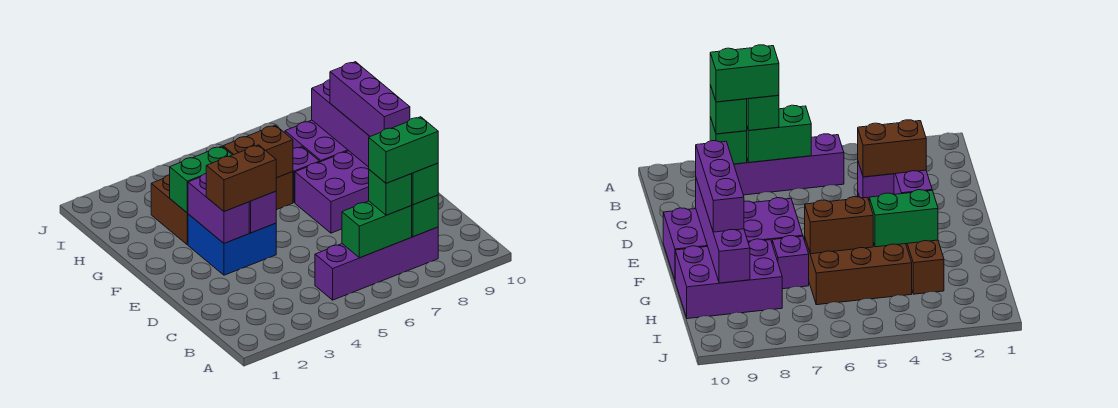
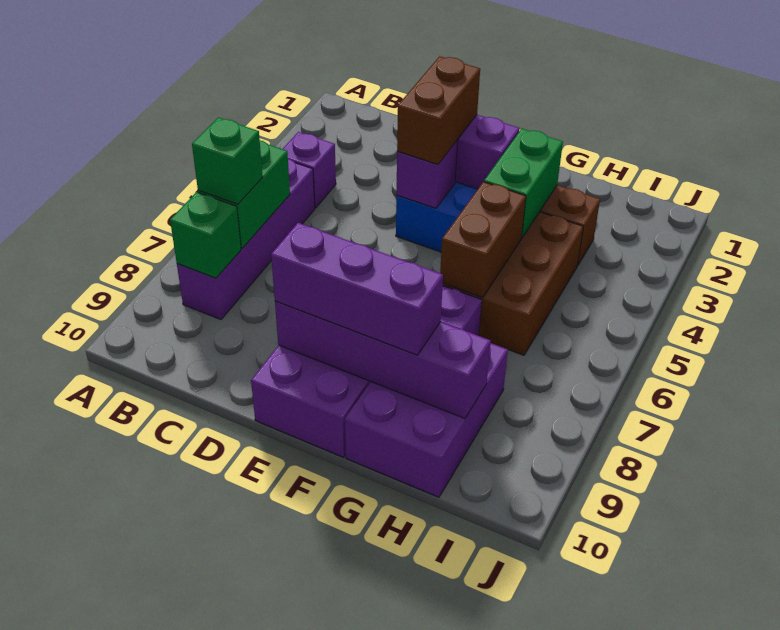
none -> purple 1x1 brick [283,132,336,208]
green 1x2 brick [369,117,438,183] -> none
green 1x1 brick [412,163,438,205] -> none

